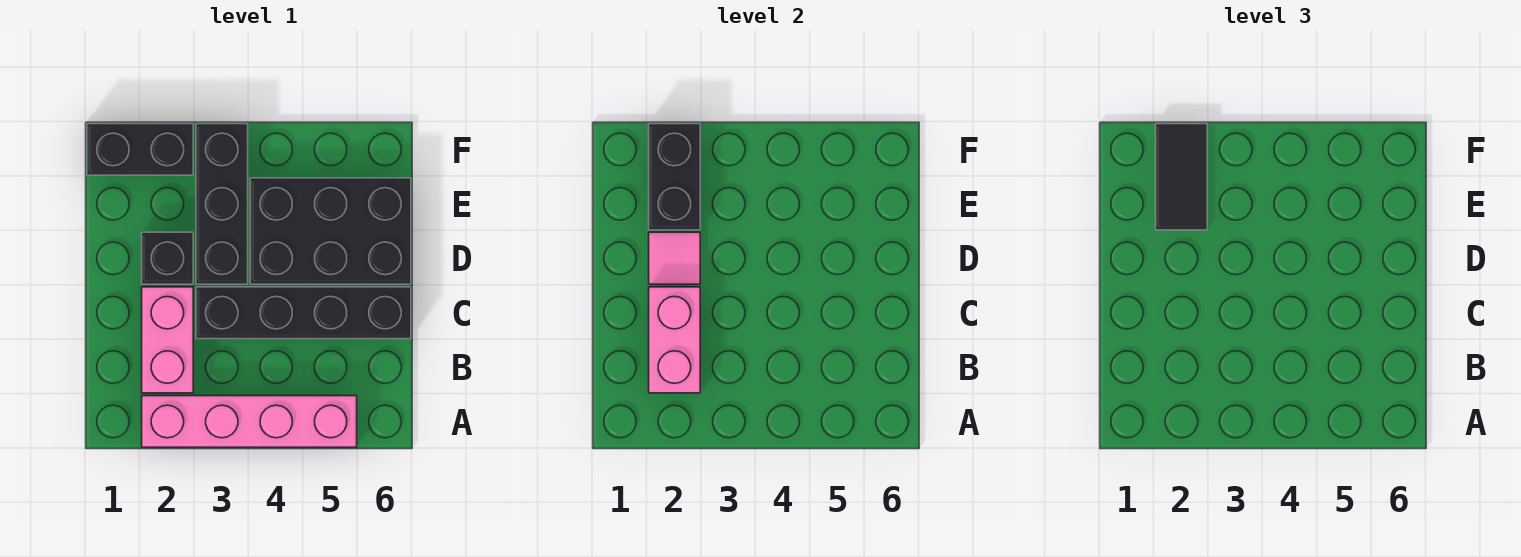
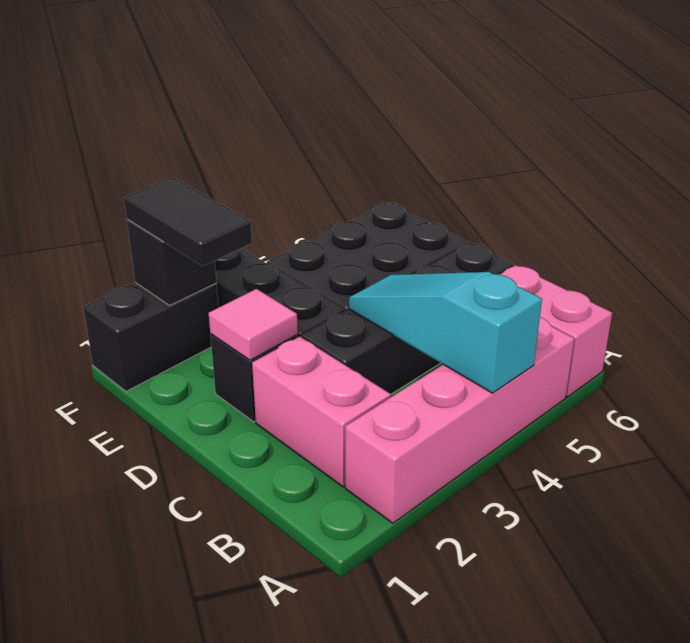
none -> cyan 1x3 slope [349,272,542,393]
pink 1x2 brick [649,287,700,393] -> pink 1x2 brick moved to [500,265,612,397]
black 1x2 brick [649,124,700,230] -> black 1x1 brick [127,219,217,305]

